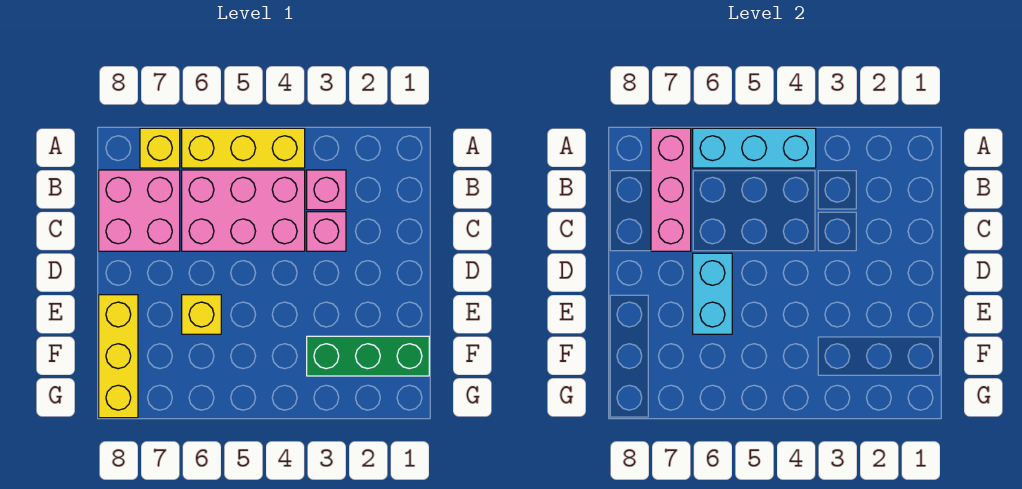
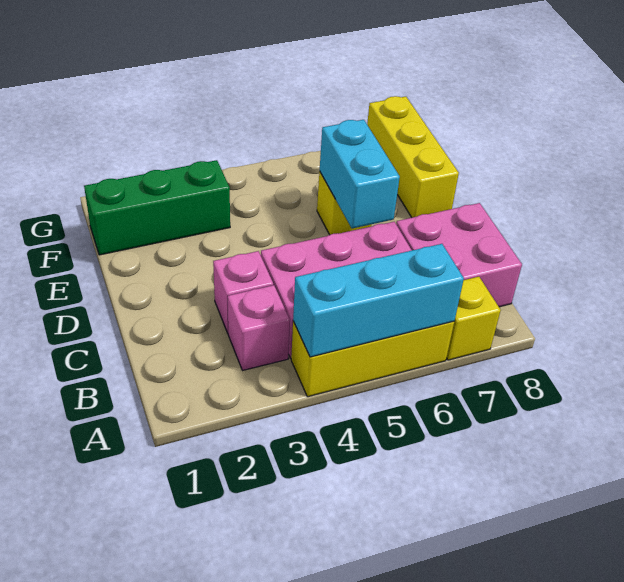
pink 1x3 brick [651,128,691,251] -> none

